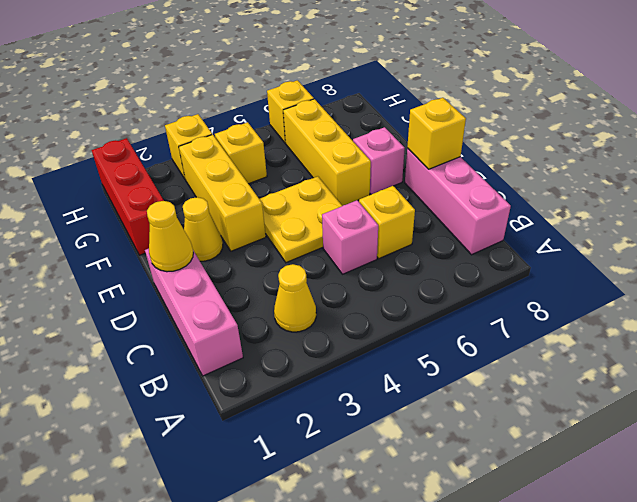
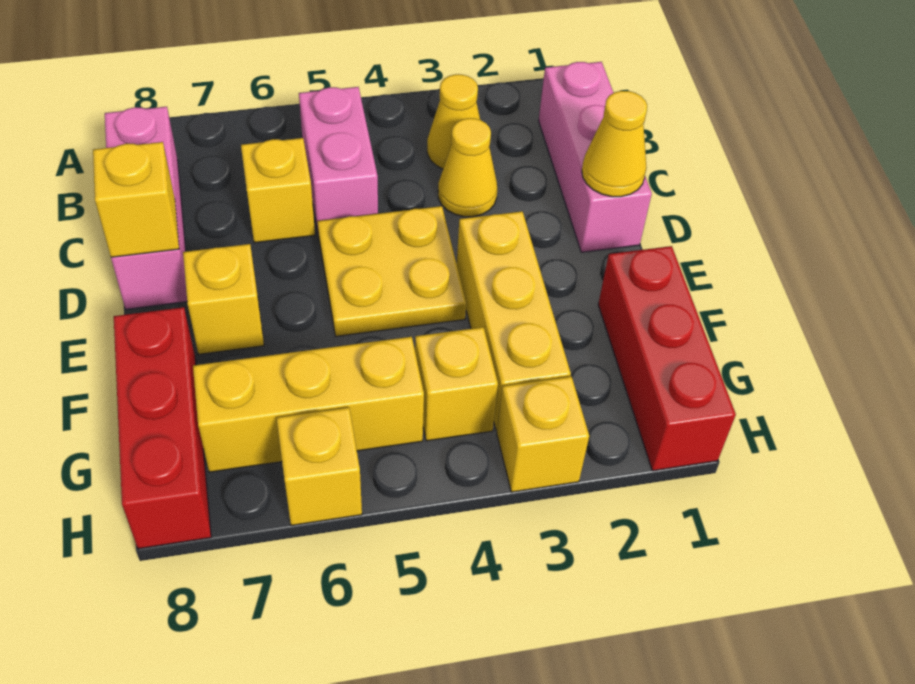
pink 1x1 brick [322,200,378,274] -> pink 1x2 brick [299,87,378,231]
yellow 1x1 cone [183,197,223,261] -> yellow 1x1 cone moved to [438,118,497,217]
yellow 1x3 brick [283,99,371,206] -> yellow 1x3 brick turned to [193,337,424,472]
pink 1x1 brick [353,127,405,194] -> yellow 1x1 brick [183,244,264,354]
none -> red 1x3 brick [114,307,211,549]

